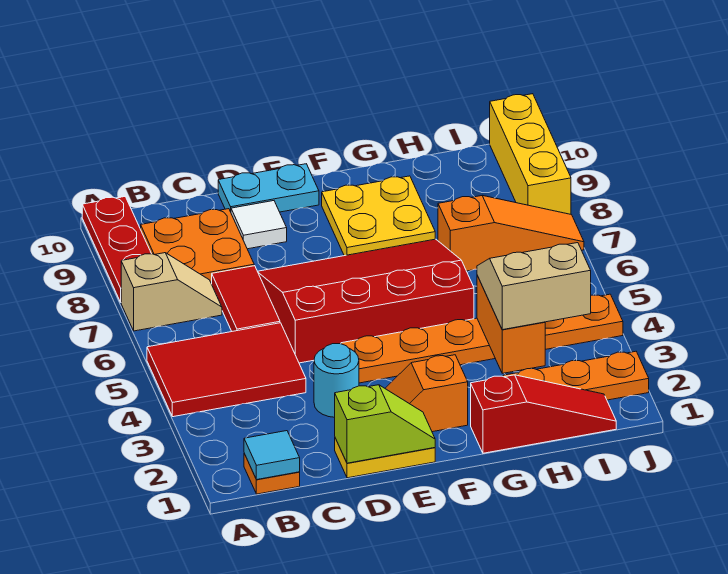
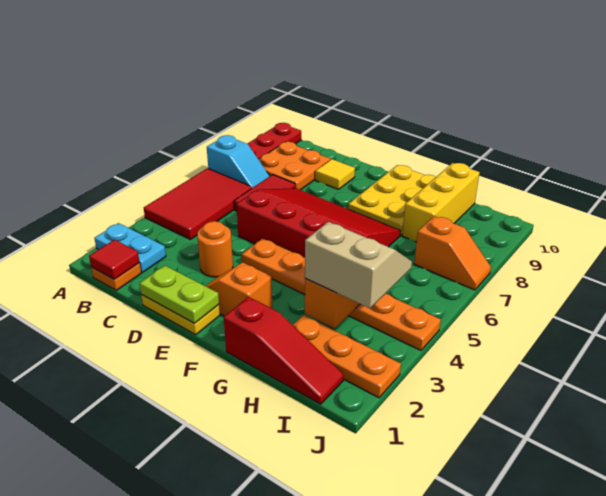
red 2x3 tile [147,323,306,417] -> red 2x3 tile turned to [144,168,252,239]
tan 1x2 slope [121,253,222,331] -> cyan 1x2 slope [207,135,270,188]
cyan 1x1 tile [244,431,300,480] -> red 1x1 tile [89,240,140,279]
lime 1x2 slope [335,385,435,463] -> lime 1x2 plate [140,266,219,323]
cyan 1x1 round brick [314,344,359,417] -> orange 1x1 round brick [197,221,233,277]
white 1x1 tile [231,201,287,249] -> yellow 1x1 tile [315,159,355,190]
cyan 1x2 plate [218,164,319,212] -> cyan 1x2 plate moved to [94,223,166,272]
yellow 2x2 plate [322,176,435,256] -> yellow 2x3 plate [348,165,436,235]
orange 1x3 slope [438,196,584,271] -> orange 1x2 slope [414,216,491,290]
yellow 1x3 brick [490,94,571,214] -> yellow 1x3 brick moved to [402,163,480,242]

